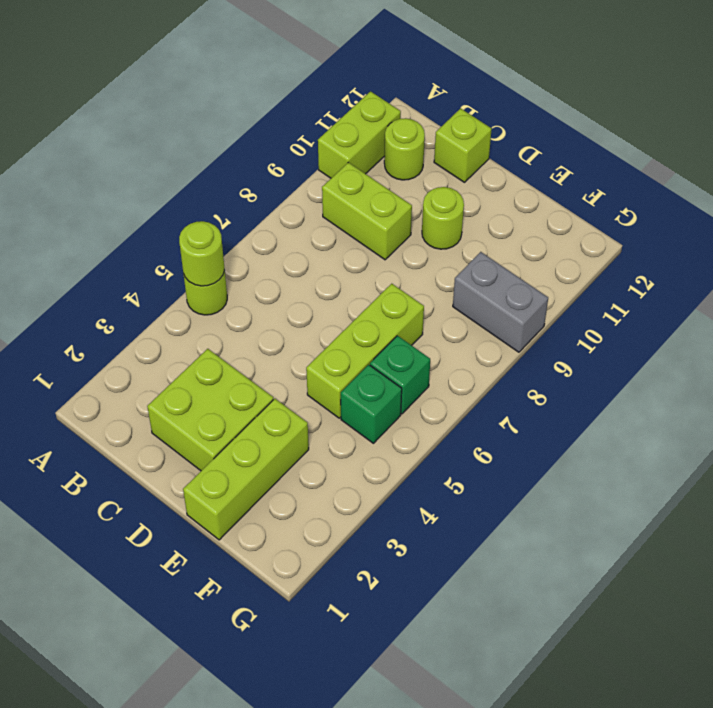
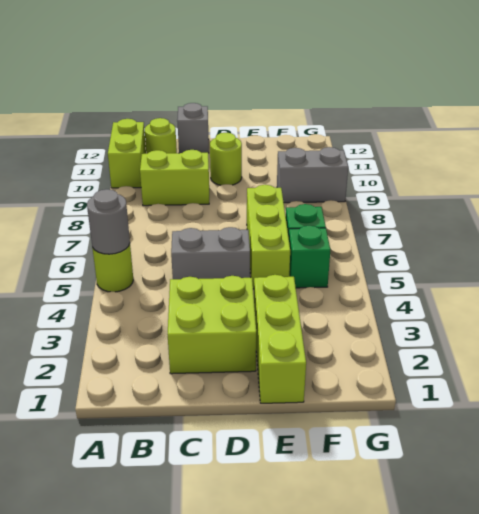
lime 1x1 round brick [179,221,225,286] -> grey 1x1 round brick [87,189,130,254]
none -> grey 1x2 brick [171,227,250,279]
lime 1x1 brick [434,108,492,182] -> grey 1x1 brick [177,103,209,153]

